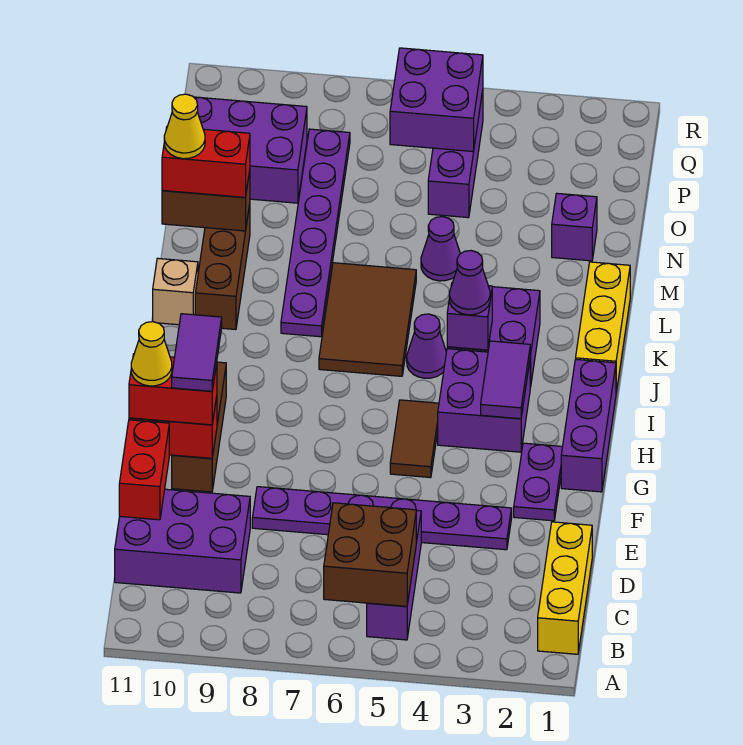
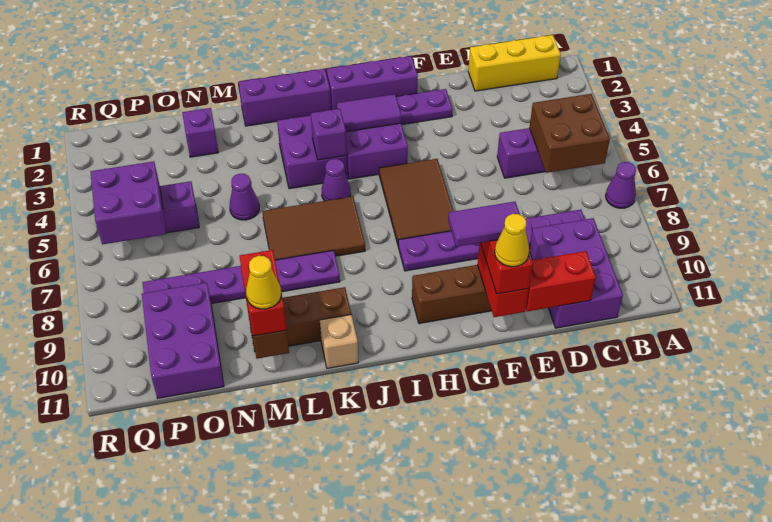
purple 1x6 plate [252,487,512,550] -> purple 1x6 plate turned to [398,210,585,271]
brown 1x2 tile [390,400,439,478] -> brown 2x3 tile [379,159,453,244]
yellow 1x3 brick [576,262,630,392] -> purple 1x3 brick [239,69,331,126]
purple 1x1 cone [449,251,490,315] -> purple 1x1 cone moved to [605,162,636,208]

